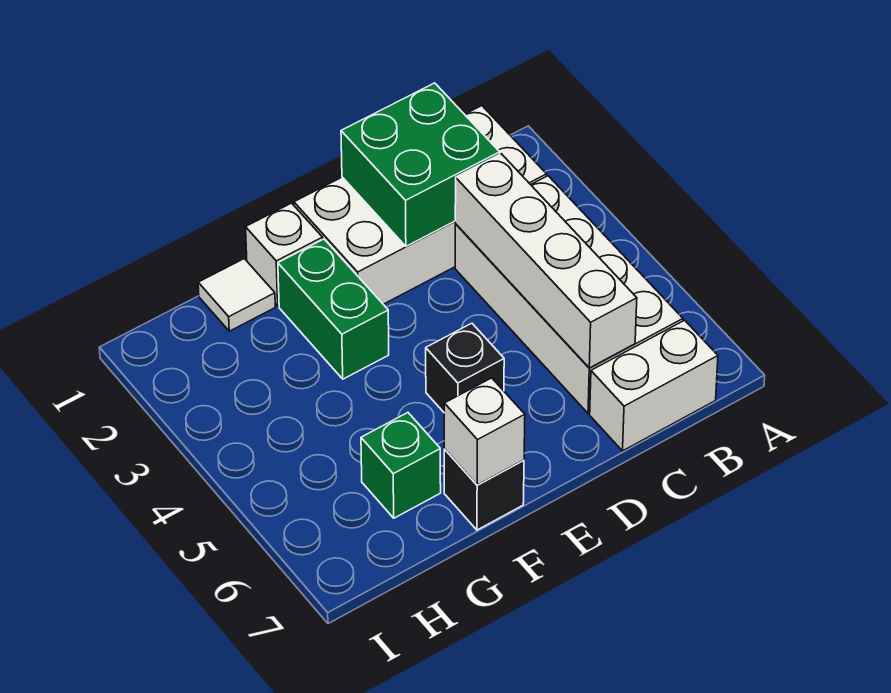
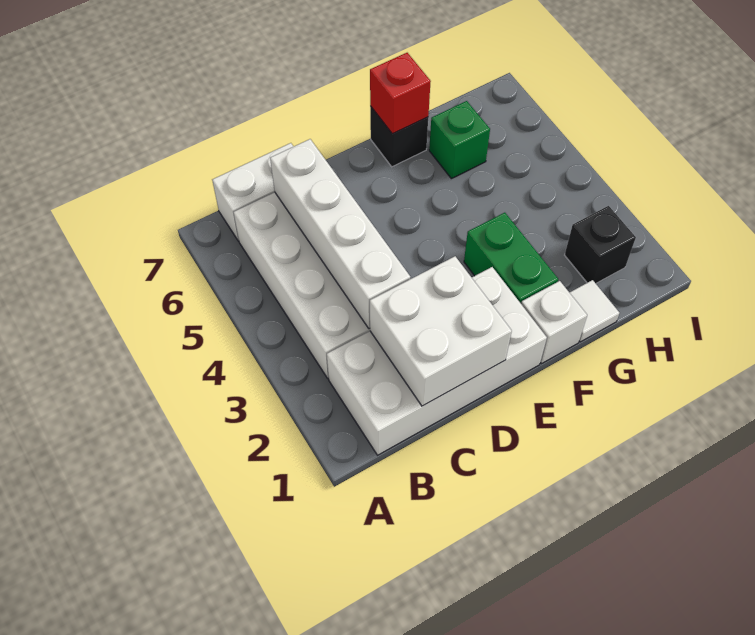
green 2x2 brick [341,83,500,246] -> white 2x2 brick [370,256,512,406]
black 1x1 brick [426,323,504,412] -> black 1x1 brick moved to [565,206,636,283]
white 1x1 brick [444,378,525,485] -> red 1x1 brick [370,53,431,134]

